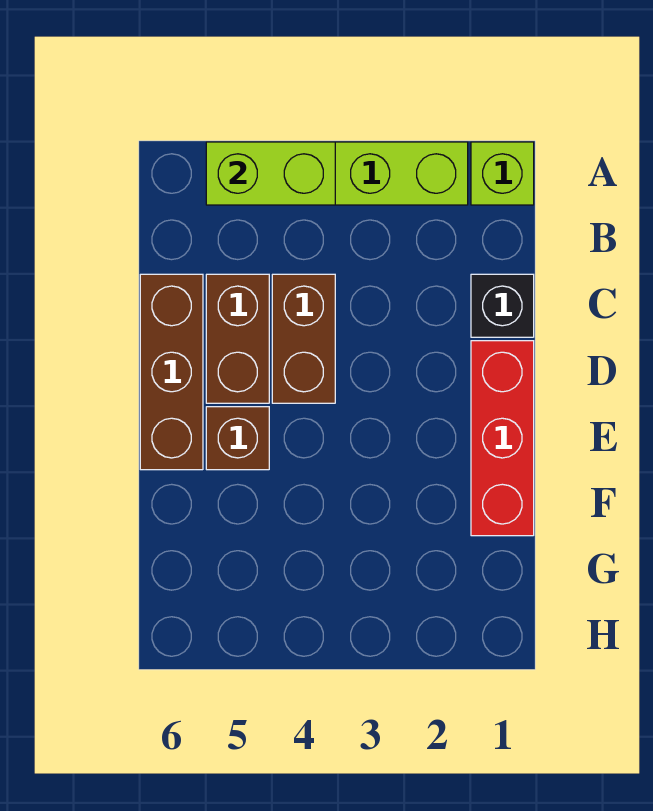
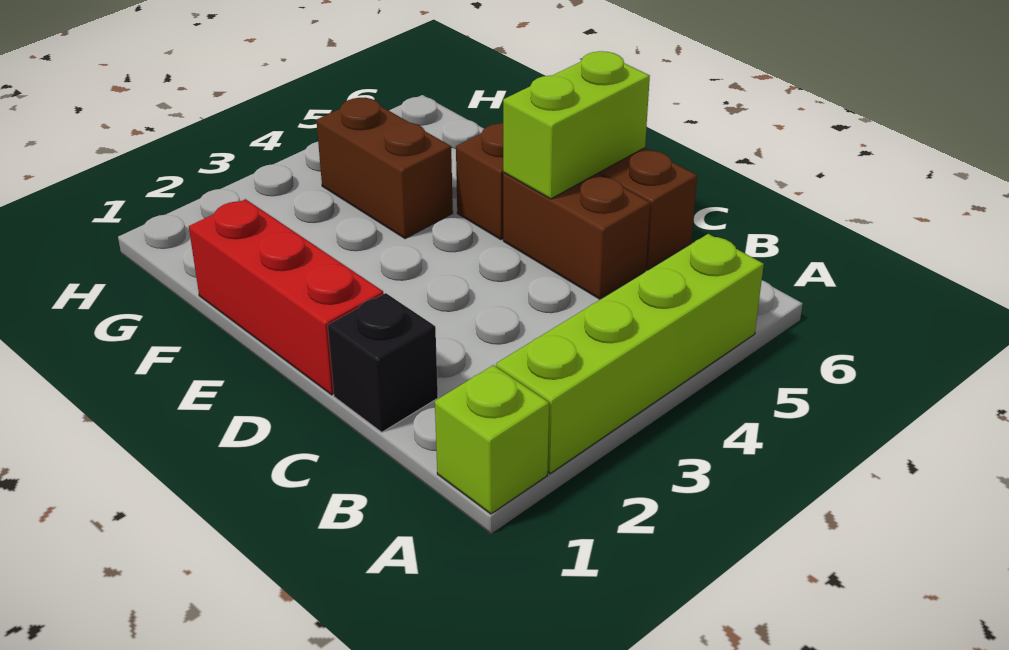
lime 1x2 brick [206,142,335,205] -> lime 1x2 brick moved to [503,51,650,199]
brown 1x2 brick [272,274,335,403] -> brown 1x2 brick moved to [316,97,453,239]

